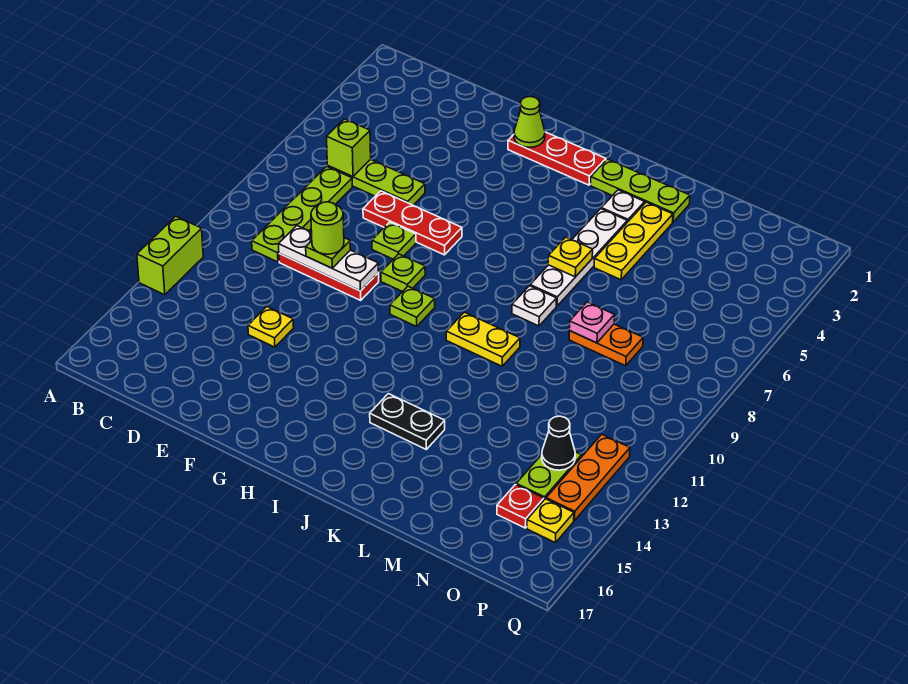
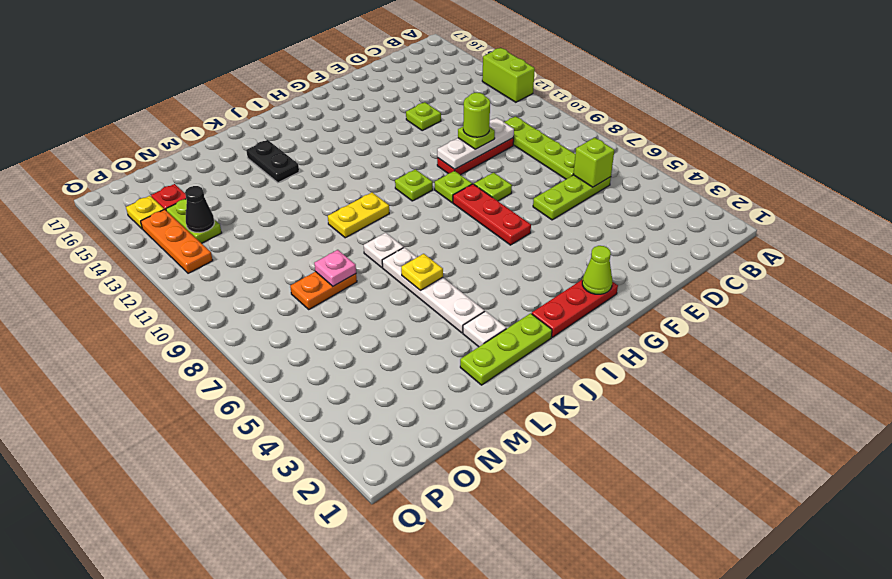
red 1x3 plate [363,191,462,255] -> red 1x3 plate turned to [453,184,531,245]
yellow 1x1 plate [248,307,294,347] -> lime 1x1 plate [406,102,441,131]
black 1x2 plate [370,394,445,449] -> black 1x2 plate turned to [246,140,299,183]
yellow 1x3 plate [594,202,673,280] -> none

